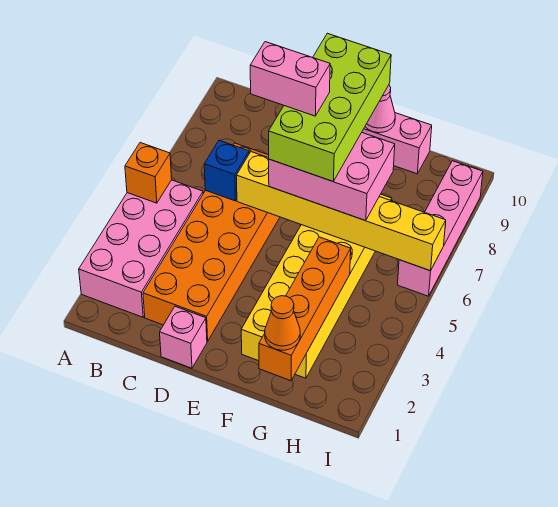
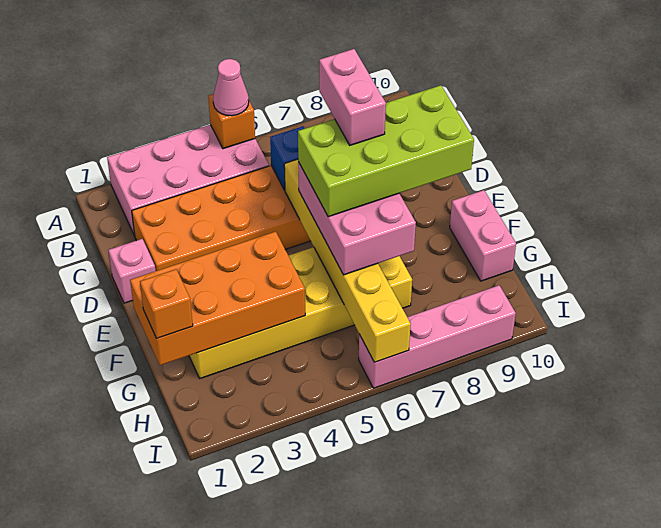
pink 1x1 cone [365,85,395,133] -> pink 1x1 cone moved to [213,59,249,116]
orange 1x4 brick [259,237,351,381] -> orange 2x4 brick [130,231,305,365]
orange 1x1 cone [265,296,300,350] -> orange 1x1 brick [140,269,193,339]

